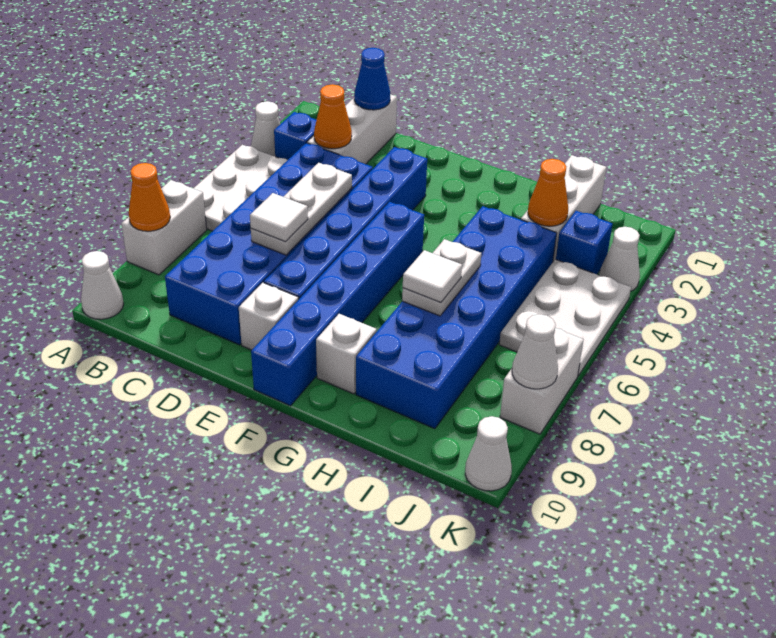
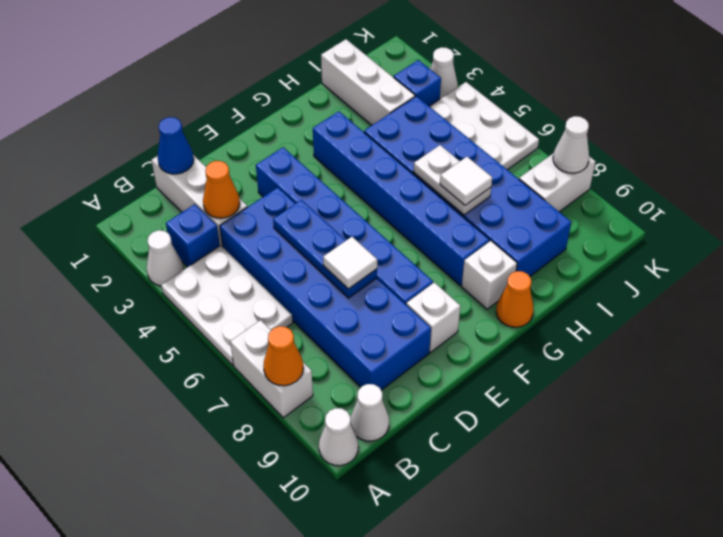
white 1x3 plate [251,163,352,255] -> blue 1x3 plate [273,200,377,298]
blue 1x6 brick [251,202,424,406] -> blue 1x6 brick moved to [313,111,490,285]
orange 1x1 cone [528,159,568,226] -> orange 1x1 cone moved to [496,271,533,327]
white 1x2 brick [500,328,584,434] -> white 1x2 brick turned to [519,153,596,212]
white 1x1 cone [465,416,512,491] -> white 1x1 cone moved to [350,384,389,441]

